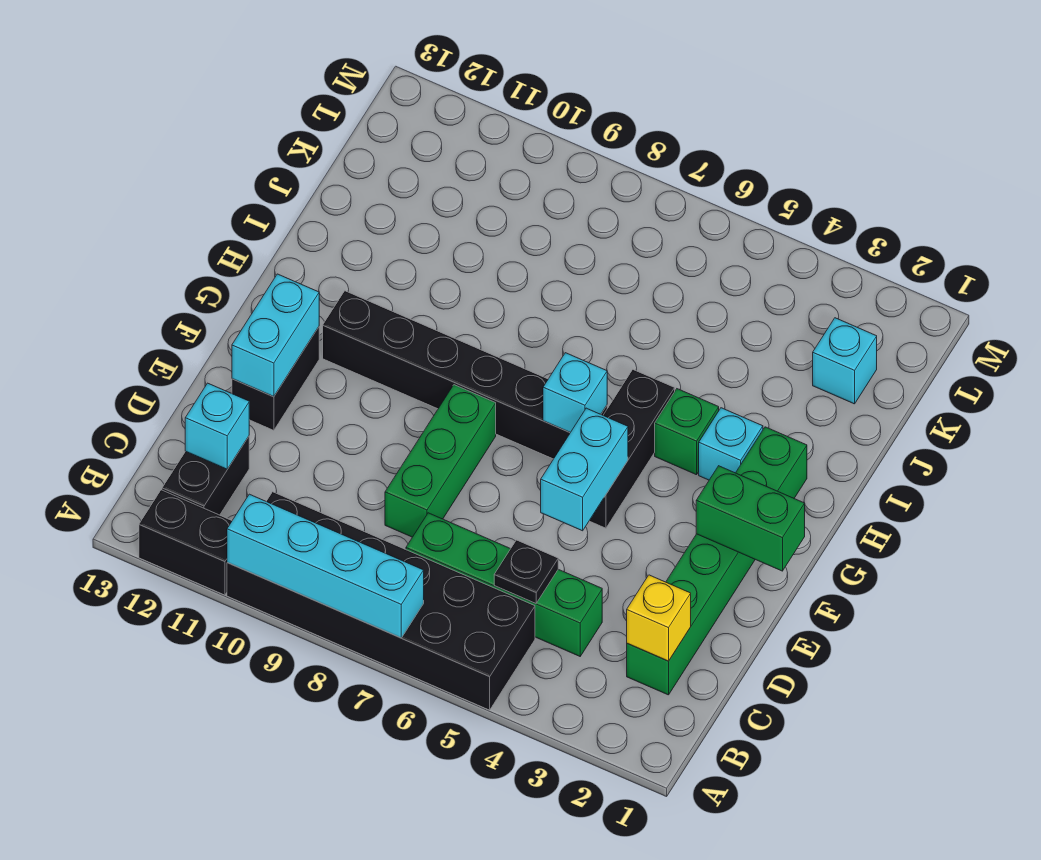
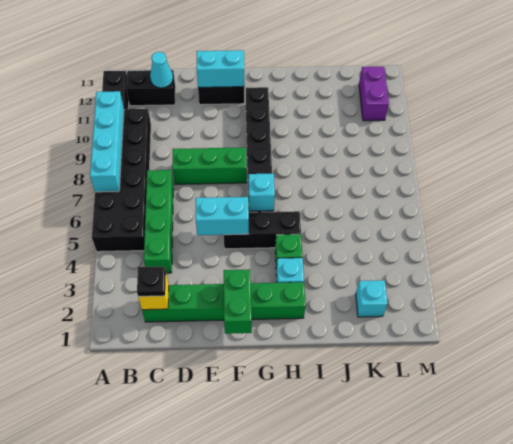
black 1x1 plate [494,540,558,604] -> black 1x1 plate moved to [137,266,166,296]
cyan 1x1 brick [185,383,249,469] -> cyan 1x1 cone [150,52,173,88]
none -> purple 1x2 brick [359,67,389,121]

